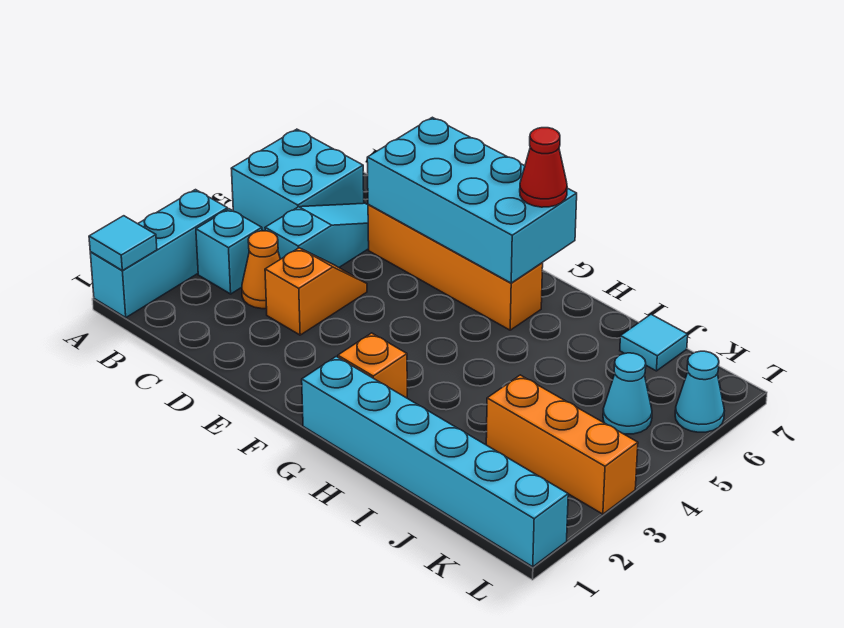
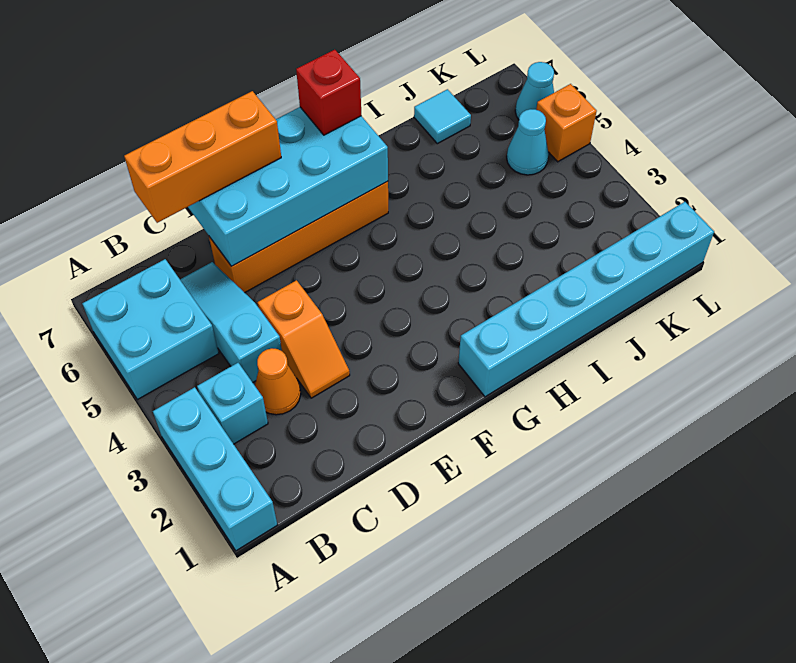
cyan 1x1 tile [89,216,157,270] -> none
orange 1x2 slope [265,248,367,335] -> orange 1x2 slope turned to [257,280,350,398]
orange 1x1 brick [338,333,407,398] -> orange 1x1 brick moved to [536,84,597,162]
red 1x1 cone [520,128,567,207] -> red 1x1 brick [296,50,361,135]
orange 1x3 brick [486,375,638,514] -> orange 1x3 brick moved to [124,91,281,223]

